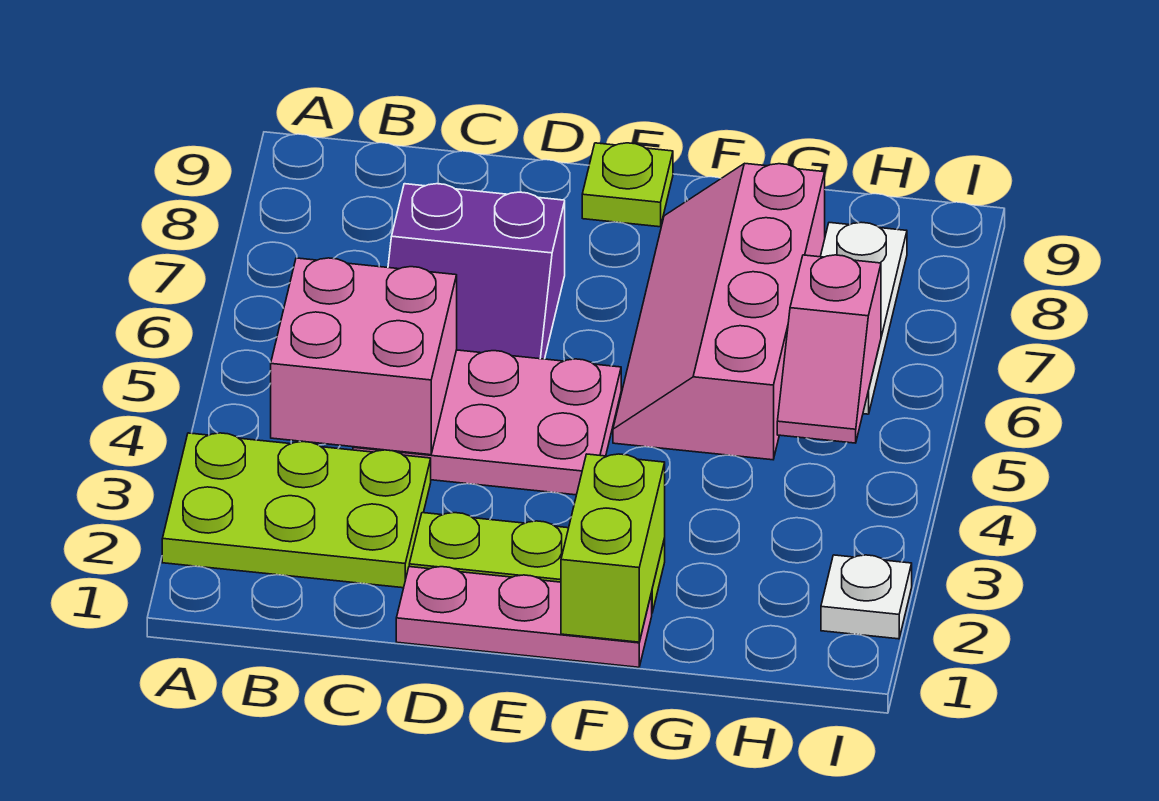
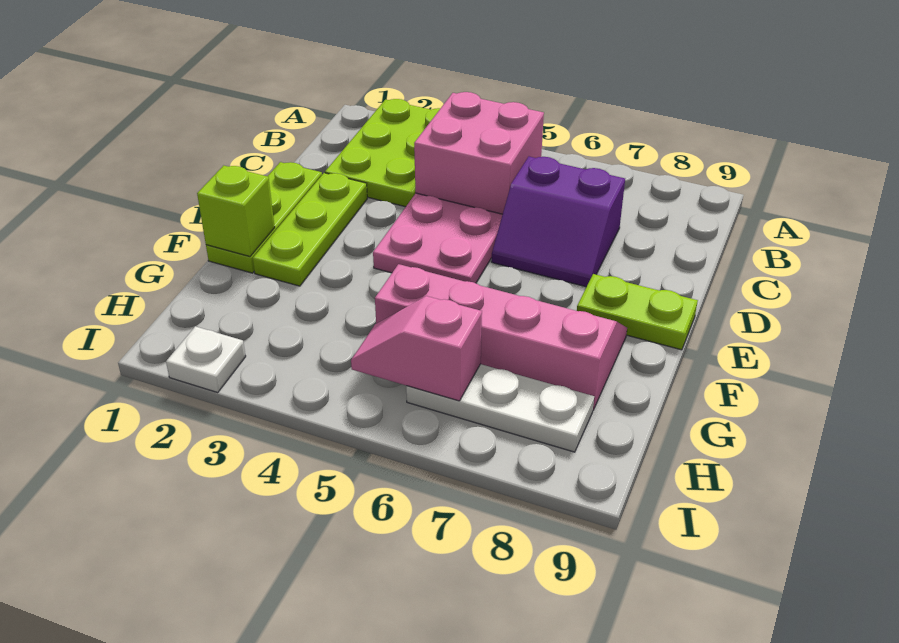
purple 2x2 slope [388,184,565,359] -> purple 2x2 slope turned to [492,156,625,287]
pink 1x3 plate [396,567,652,667] -> lime 1x3 plate [206,162,322,273]
lime 1x1 plate [582,143,673,227] -> lime 1x2 plate [577,274,698,350]
lime 1x2 brick [561,454,665,642] -> lime 1x1 brick [197,165,275,256]

